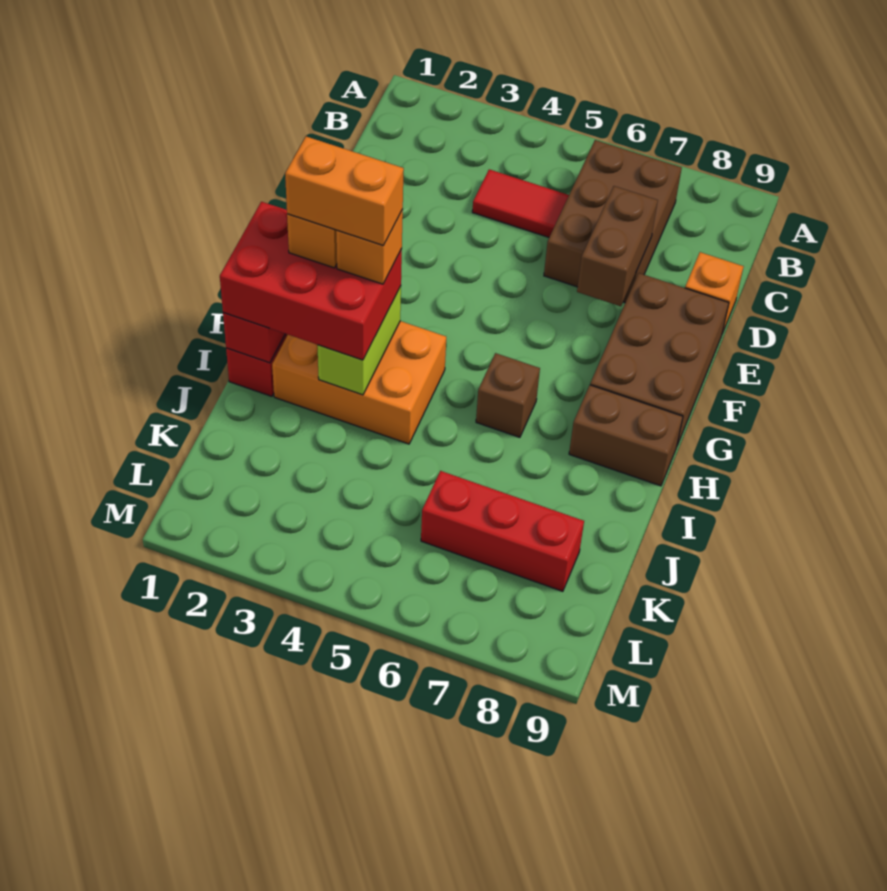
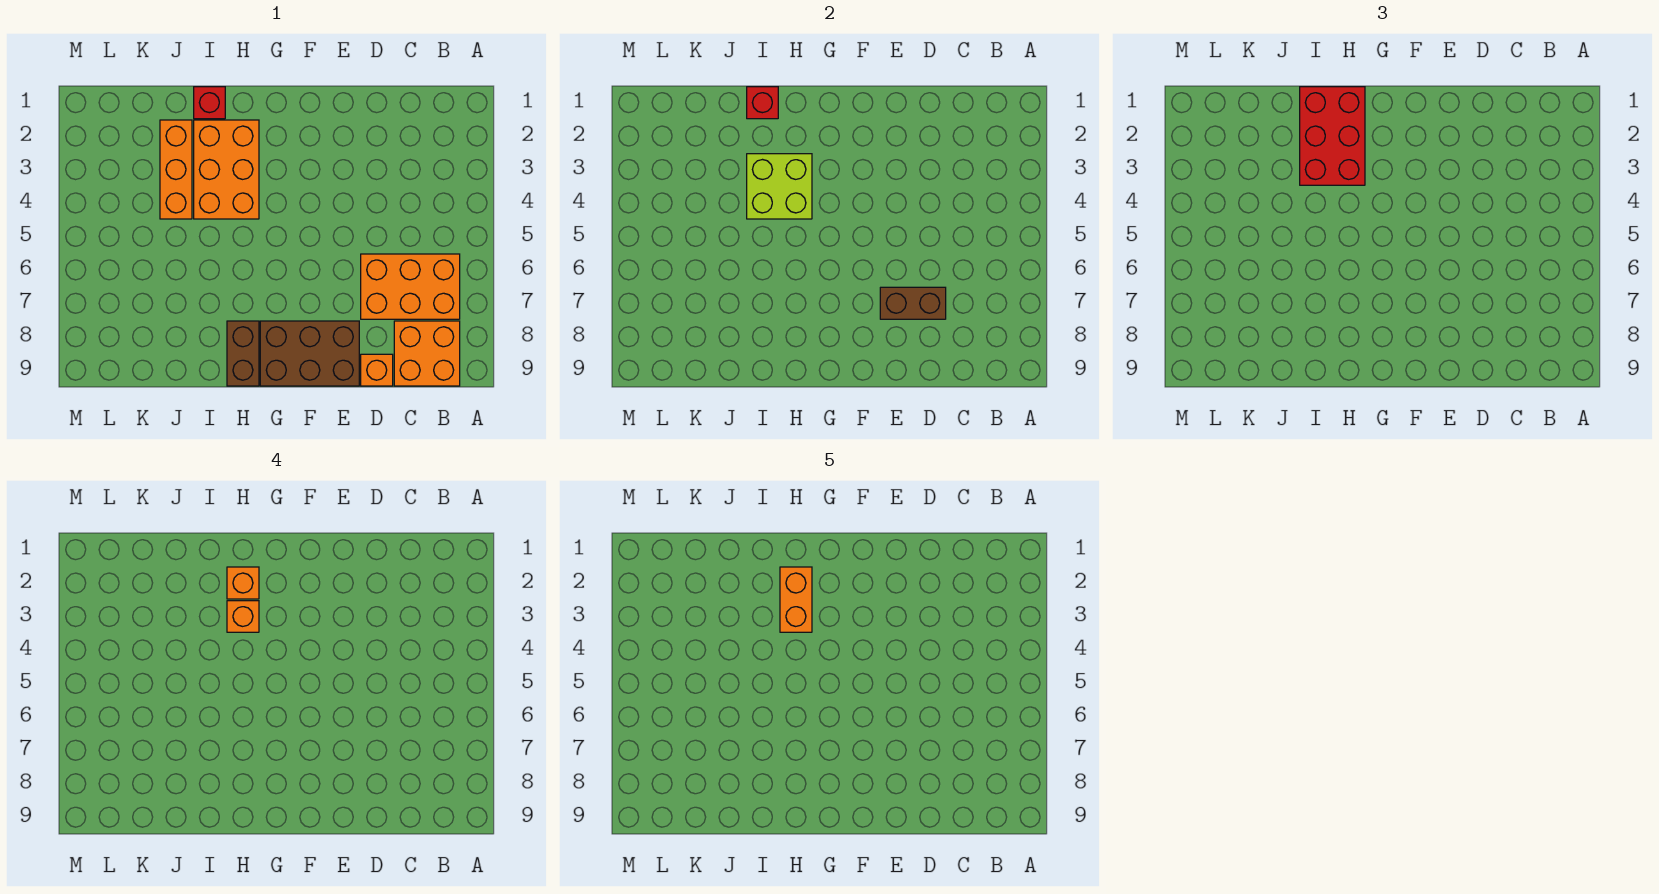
brown 2x3 brick [544,140,682,302] -> orange 2x3 brick [361,254,460,319]
none -> orange 2x2 brick [394,321,460,386]
red 1x2 tile [472,169,569,237] -> none
lime 1x2 brick [318,286,401,395] -> lime 2x2 brick [747,154,812,219]
brown 1x1 brick [476,353,540,437] -> none
none -> orange 1x3 brick [160,120,192,219]
red 1x3 brick [421,471,584,591] -> none

